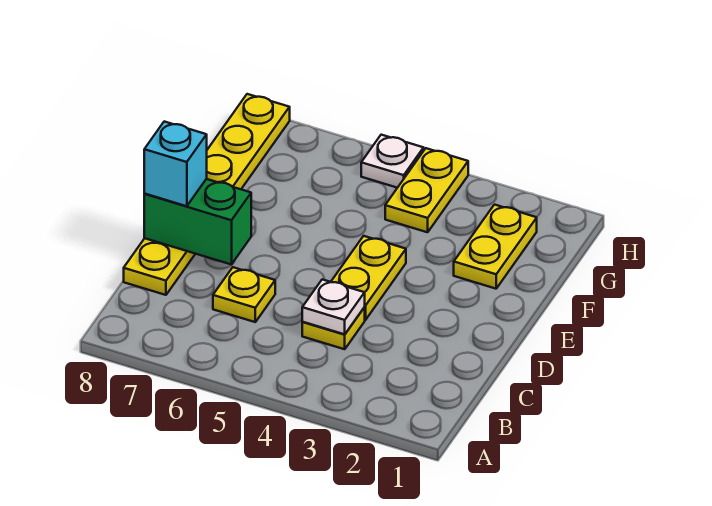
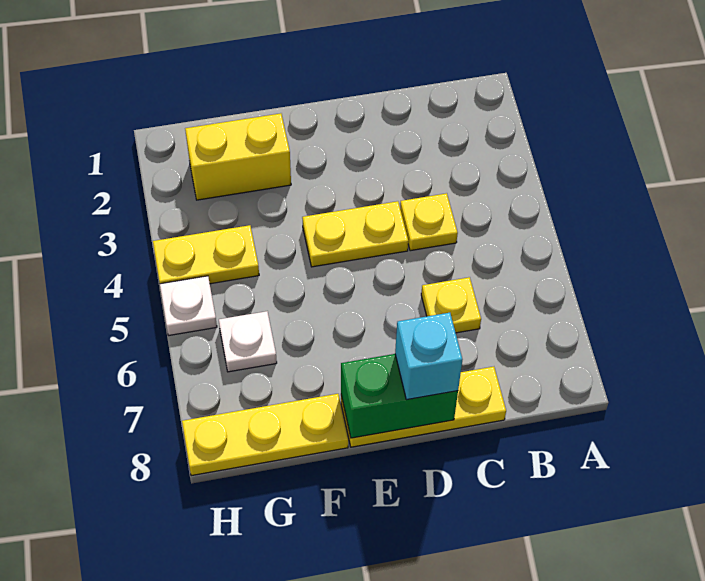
white 1x1 plate [302,279,365,334] -> white 1x1 plate moved to [219,311,277,372]
green 1x2 brick [144,179,251,265] -> green 1x2 brick turned to [341,354,458,438]
yellow 1x2 plate [454,205,537,289] -> yellow 1x2 brick [185,113,291,200]

